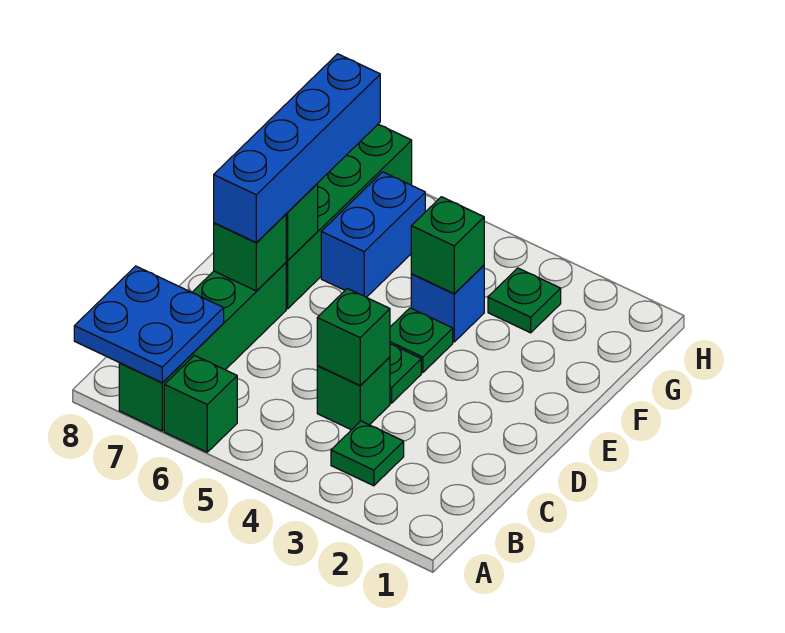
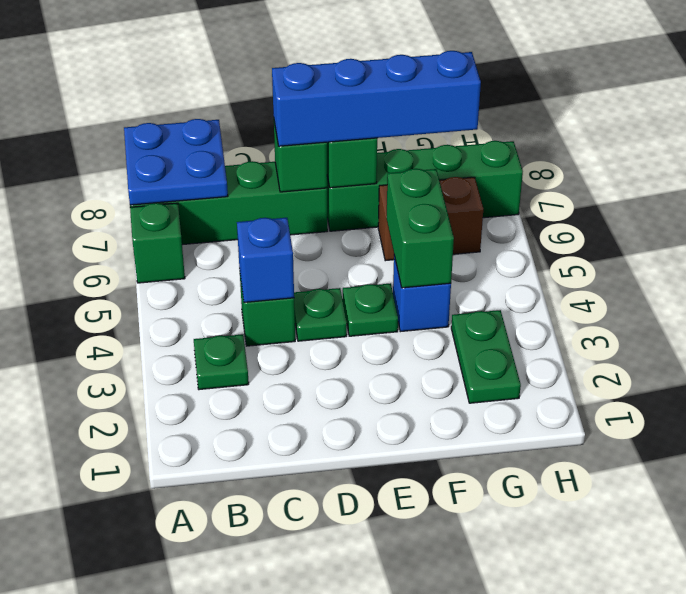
green 1x1 brick [317,289,390,385] -> blue 1x1 brick [237,218,294,302]
green 1x1 brick [411,197,484,293] -> green 1x2 brick [387,169,454,288]
blue 1x2 brick [321,172,425,297] -> brown 1x2 brick [378,177,483,261]
green 1x1 plate [488,268,561,333] -> green 1x2 plate [451,310,521,403]

